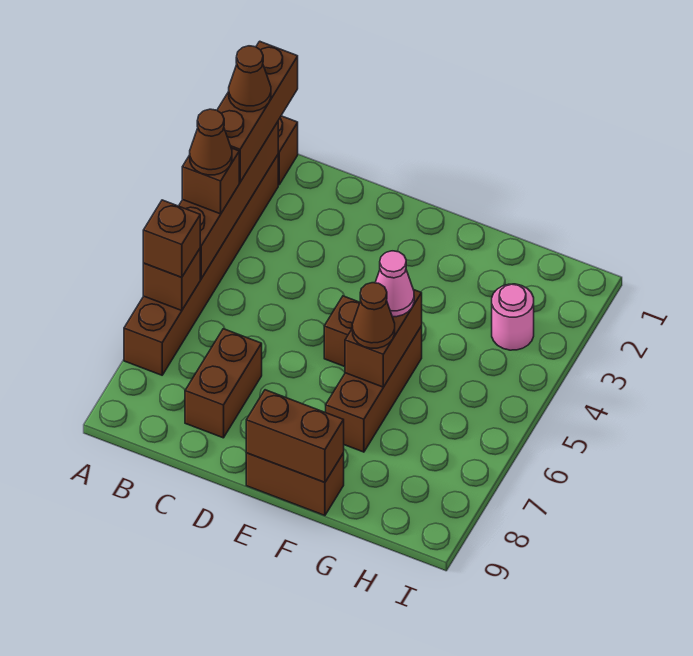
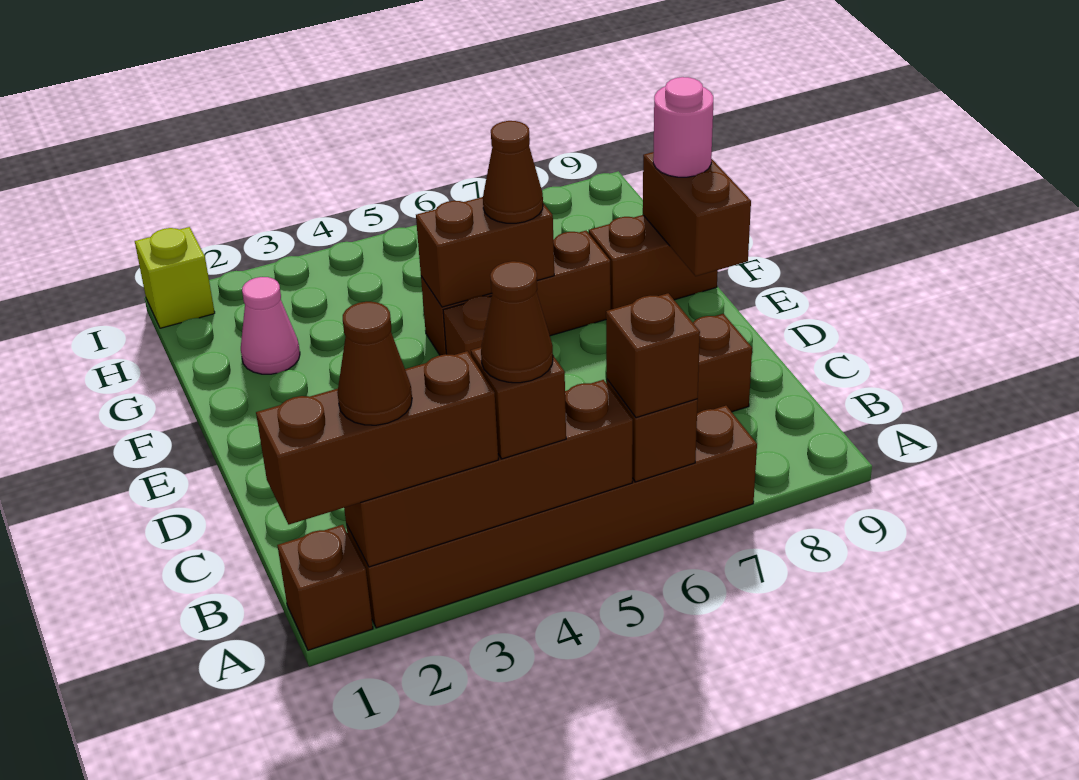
brown 1x2 brick [246,453,344,516] -> brown 1x2 brick turned to [589,215,718,310]
pink 1x1 cone [375,251,414,317] -> pink 1x1 cone moved to [241,277,300,374]
pink 1x1 round brick [492,284,534,350] -> pink 1x1 round brick moved to [653,77,713,177]
none -> lime 1x1 brick [135,227,215,328]

